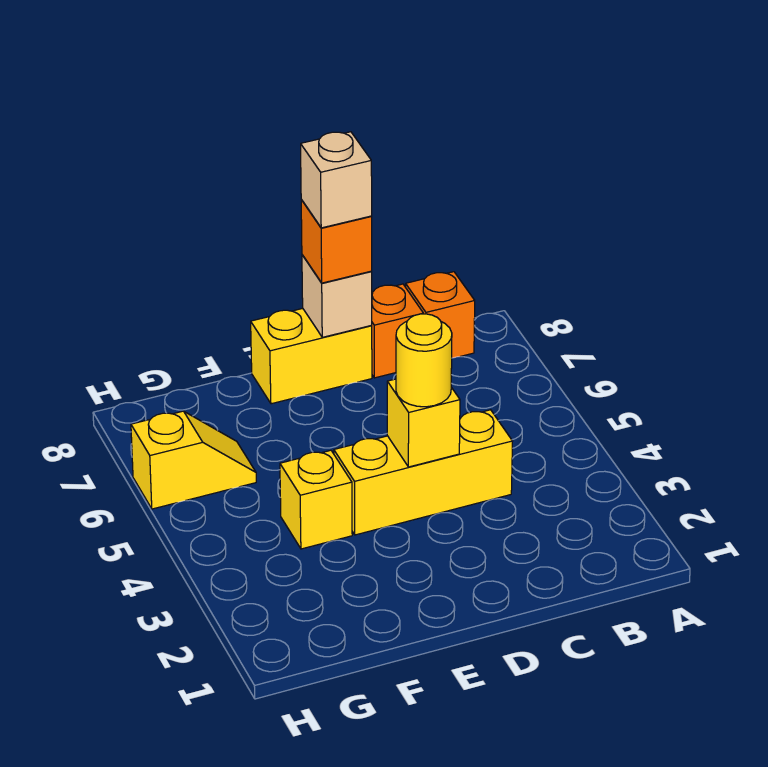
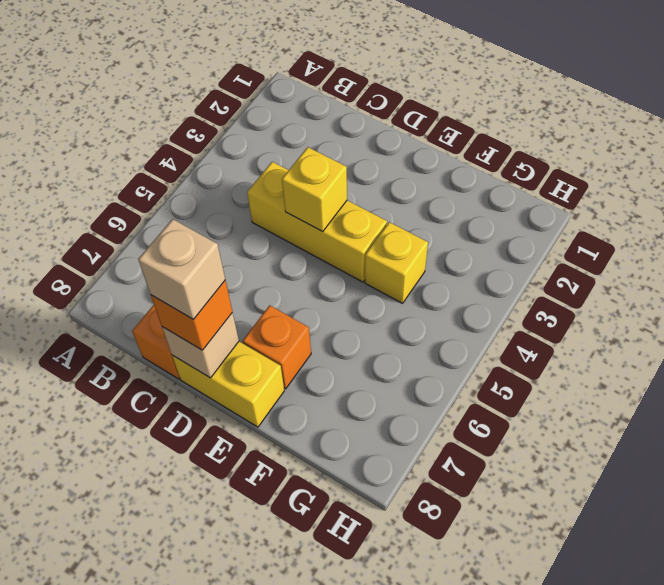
orange 1x1 brick [406,272,475,358] -> orange 1x1 brick moved to [243,305,311,389]
yellow 1x1 round brick [396,314,452,407] -> none
yellow 1x2 slope [131,411,256,509] -> none

